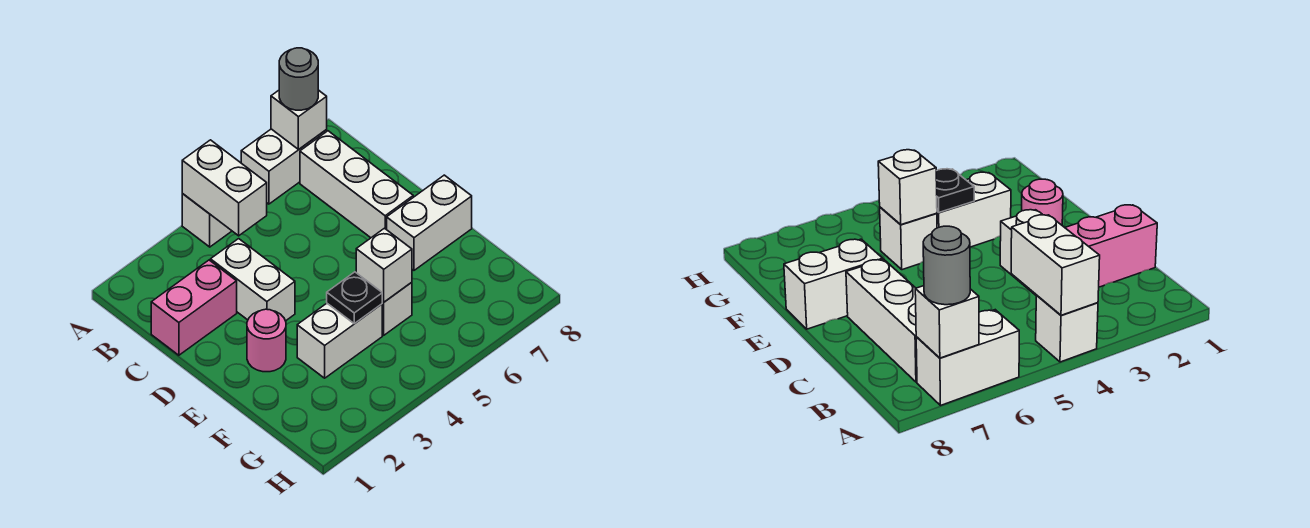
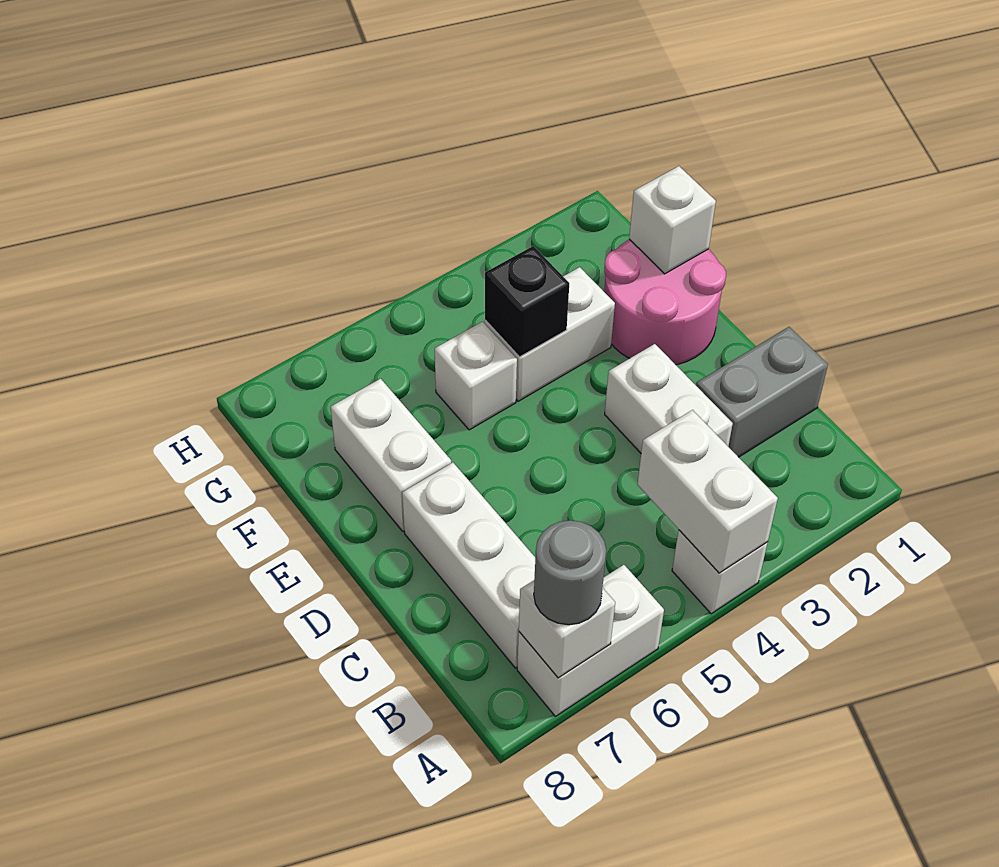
pink 1x2 brick [151,260,237,355] -> grey 1x2 brick [696,327,828,457]
pink 1x1 round brick [247,309,286,372] -> pink 2x2 round brick [604,239,726,365]
white 1x2 brick [387,175,472,270] -> white 1x2 brick turned to [331,379,451,532]
black 1x1 plate [327,272,382,324] -> black 1x1 brick [485,246,569,357]
white 1x1 brick [356,228,412,302] -> white 1x1 brick moved to [629,166,716,274]

